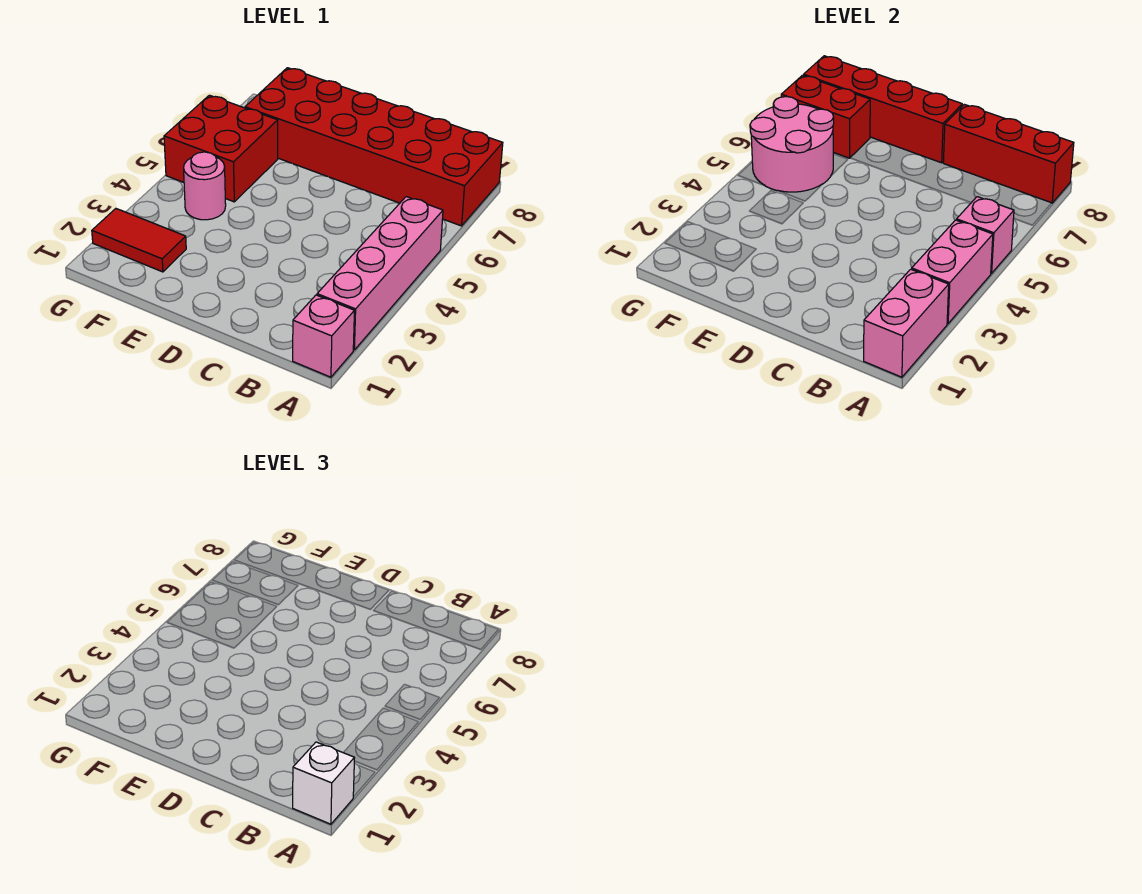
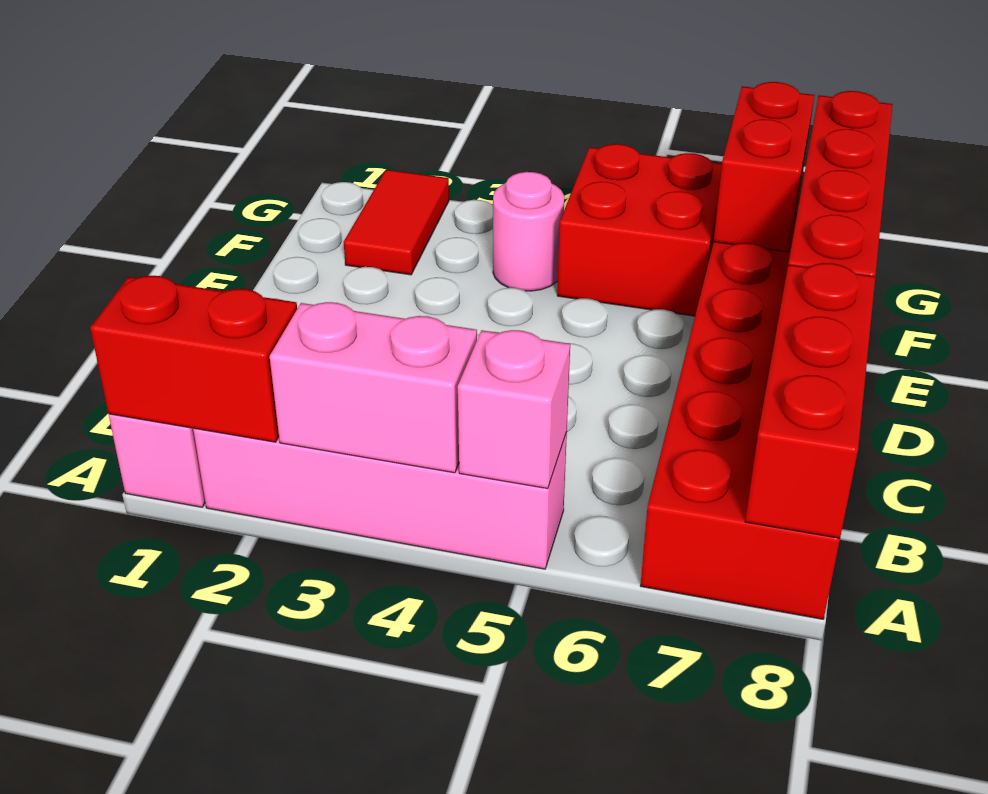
pink 1x2 brick [864,269,949,377] -> red 1x2 brick [90,276,297,442]
white 1x1 brick [293,742,354,824] -> none
pink 2x2 round brick [750,96,834,192] -> none

